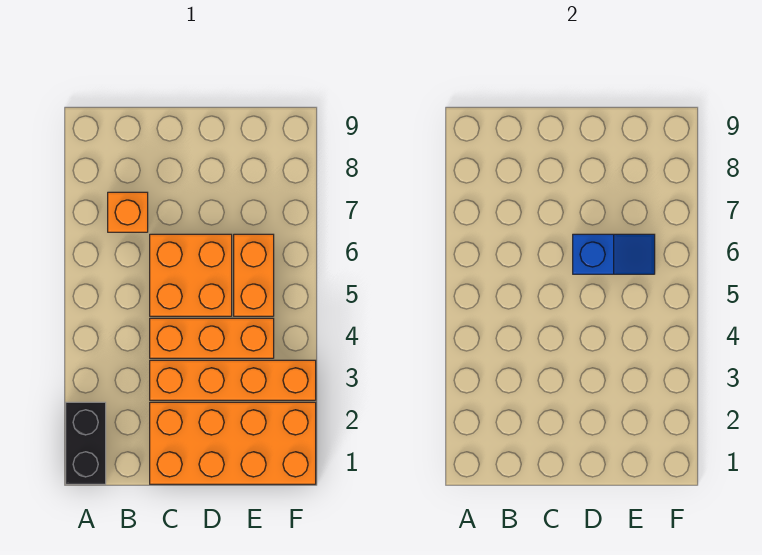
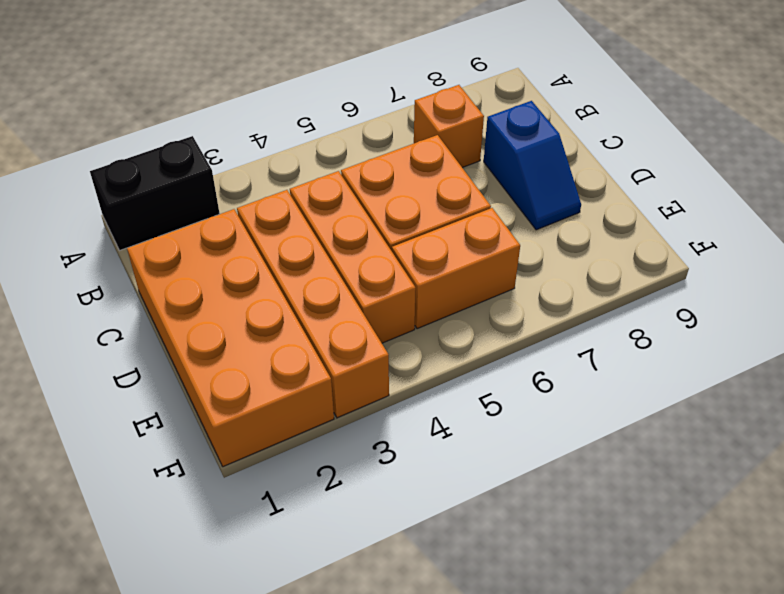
blue 1x2 slope [573,234,655,274] -> blue 1x2 slope moved to [484,101,581,230]

